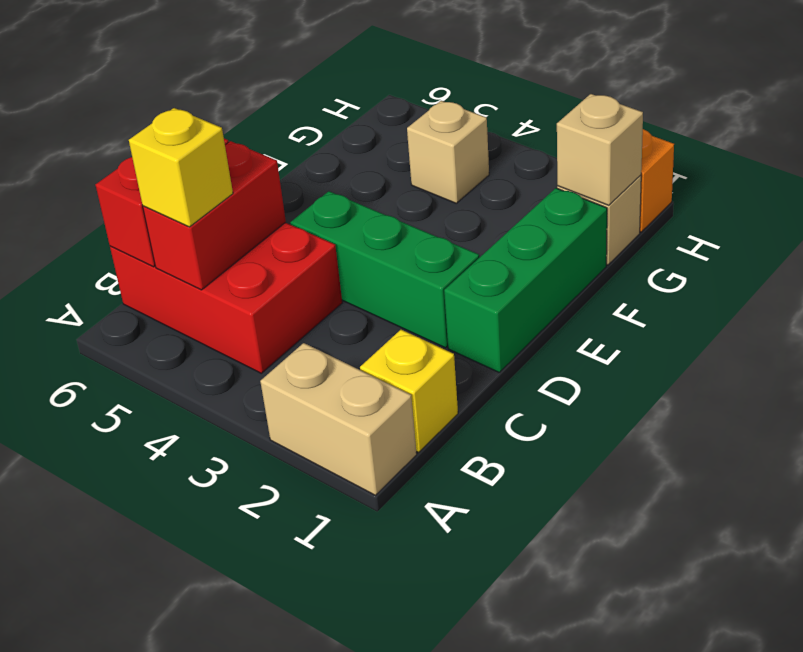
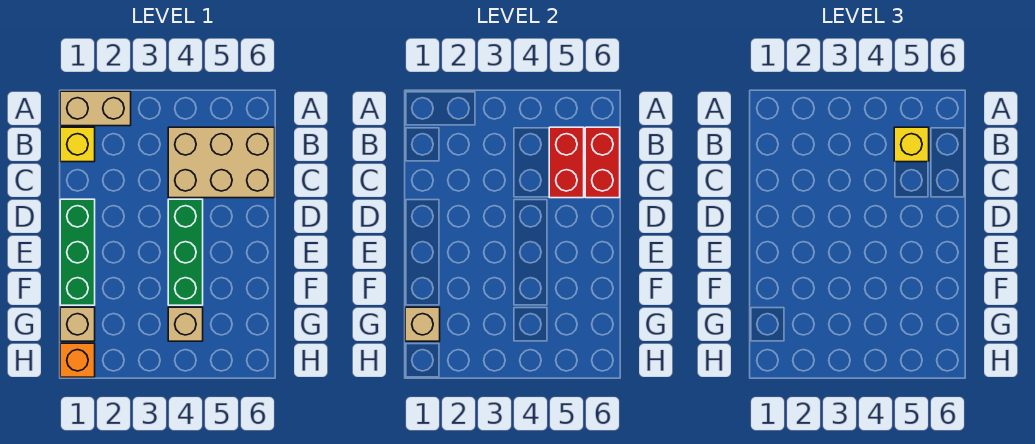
red 2x3 brick [110,223,342,373] -> tan 2x3 brick [168,127,275,198]
green 1x3 brick [290,191,479,348] -> green 1x3 brick turned to [168,199,203,305]

